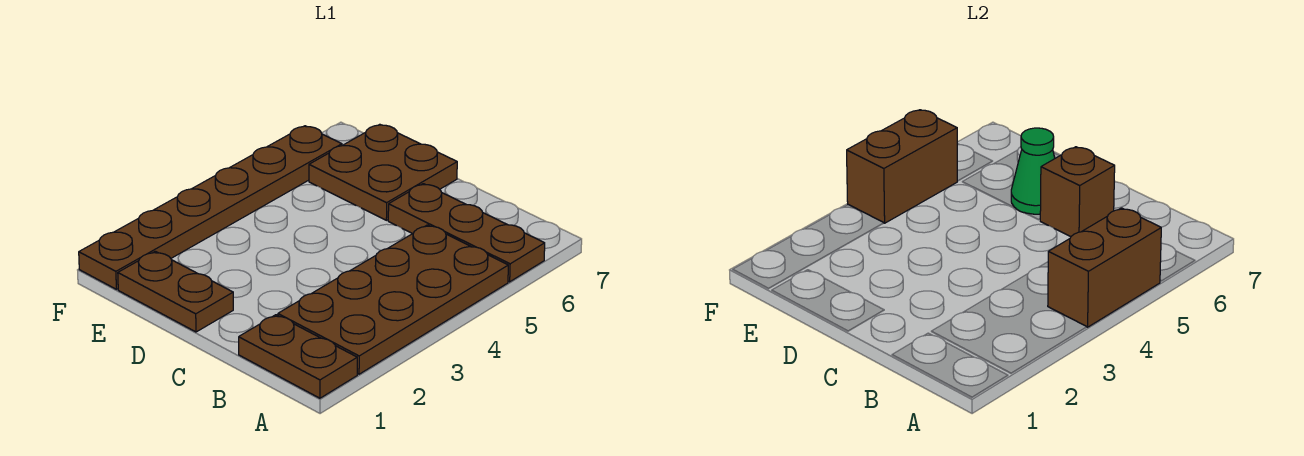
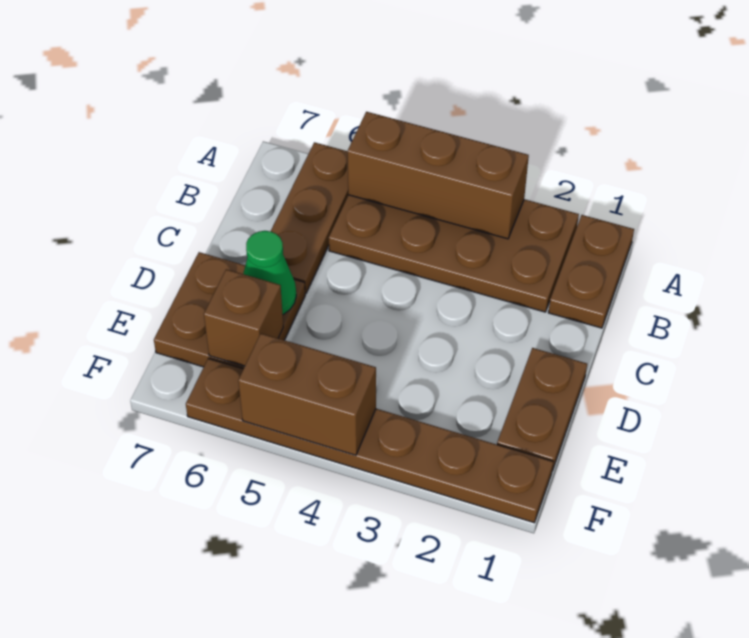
brown 1x2 brick [1048,208,1161,327] -> brown 1x3 brick [348,112,529,239]
brown 1x1 brick [1040,147,1115,237] -> brown 1x1 brick moved to [204,269,283,366]

